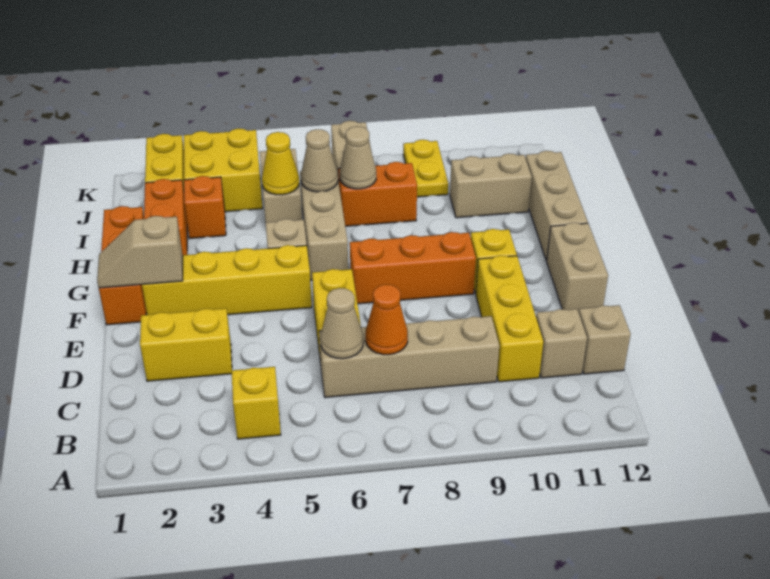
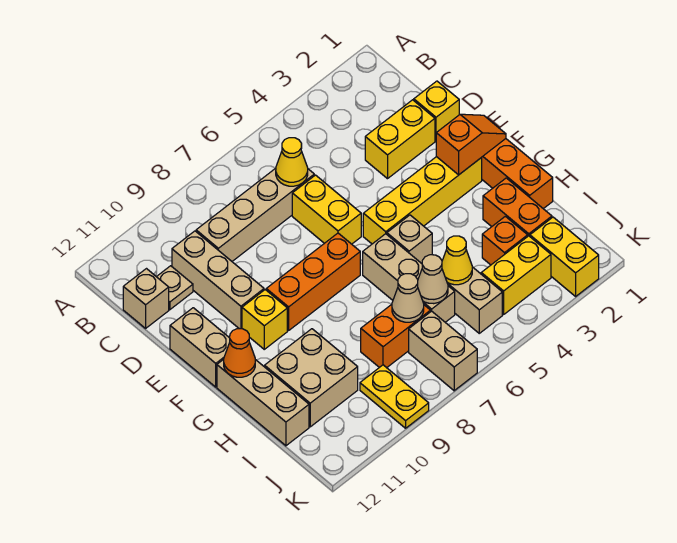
yellow 1x1 brick [232,367,281,439] -> yellow 1x1 brick moved to [414,81,459,141]
tan 1x1 cone [321,288,363,359] -> yellow 1x1 cone [276,138,308,186]
orange 1x1 cone [365,284,408,355] -> orange 1x1 cone moved to [224,329,255,377]
yellow 1x3 brick [476,255,543,382] -> tan 1x3 brick [172,231,264,329]
tan 1x1 brick [536,309,587,378] -> tan 1x1 plate [157,266,193,310]
tan 1x2 slope [97,216,183,288] -> orange 1x2 slope [436,114,506,175]
tan 1x2 brick [450,153,532,218] -> tan 2x2 brick [265,329,358,427]
yellow 2x2 brick [184,128,263,212] -> yellow 1x2 brick [481,236,551,315]

